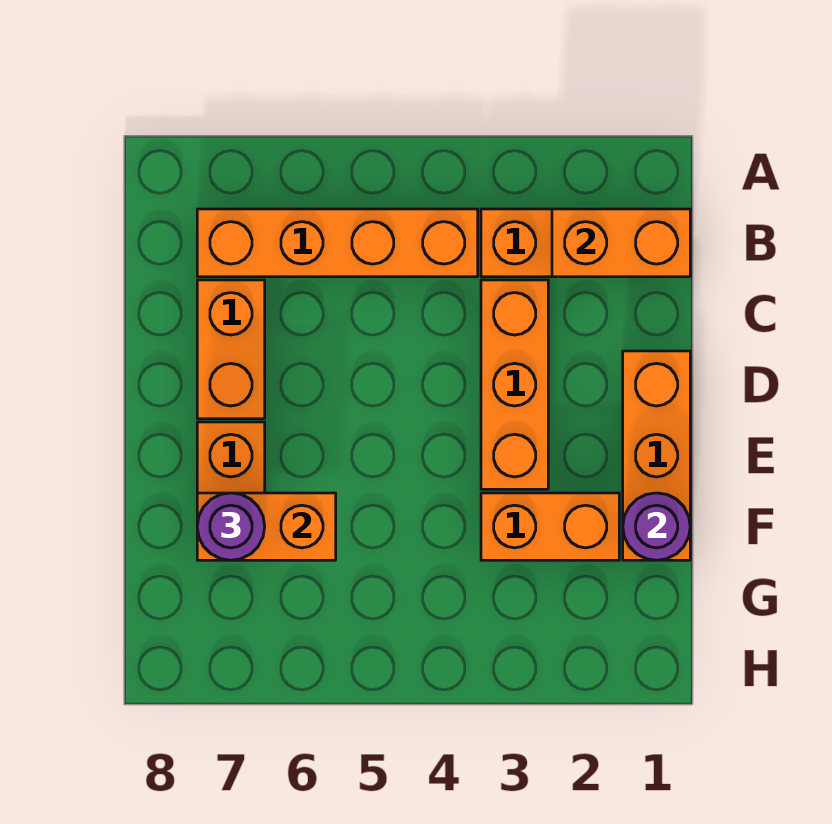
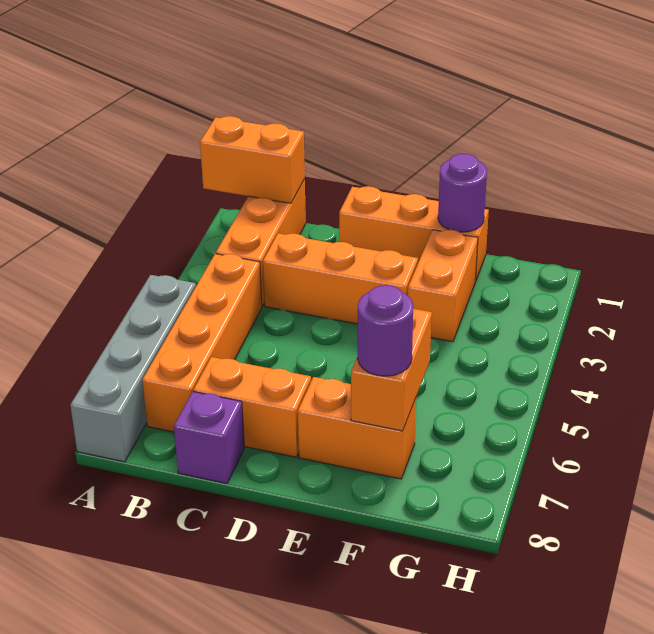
none -> grey 1x4 brick [70,275,196,462]
orange 1x2 brick [552,209,690,277] -> orange 1x2 brick turned to [200,116,305,203]
none -> purple 1x1 brick [174,392,244,484]

